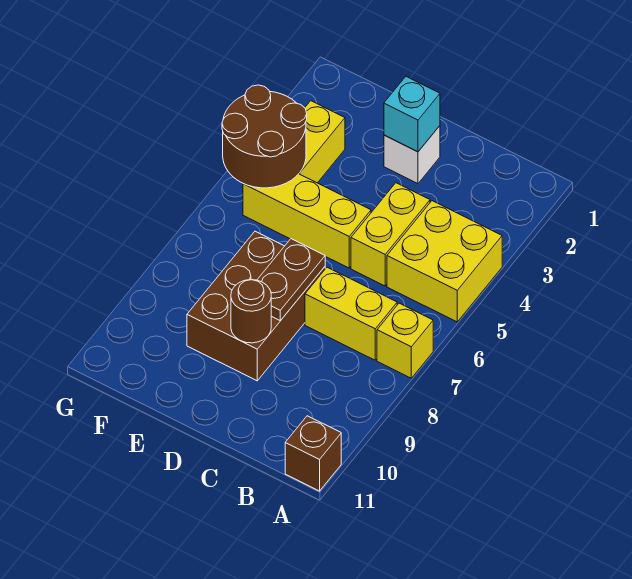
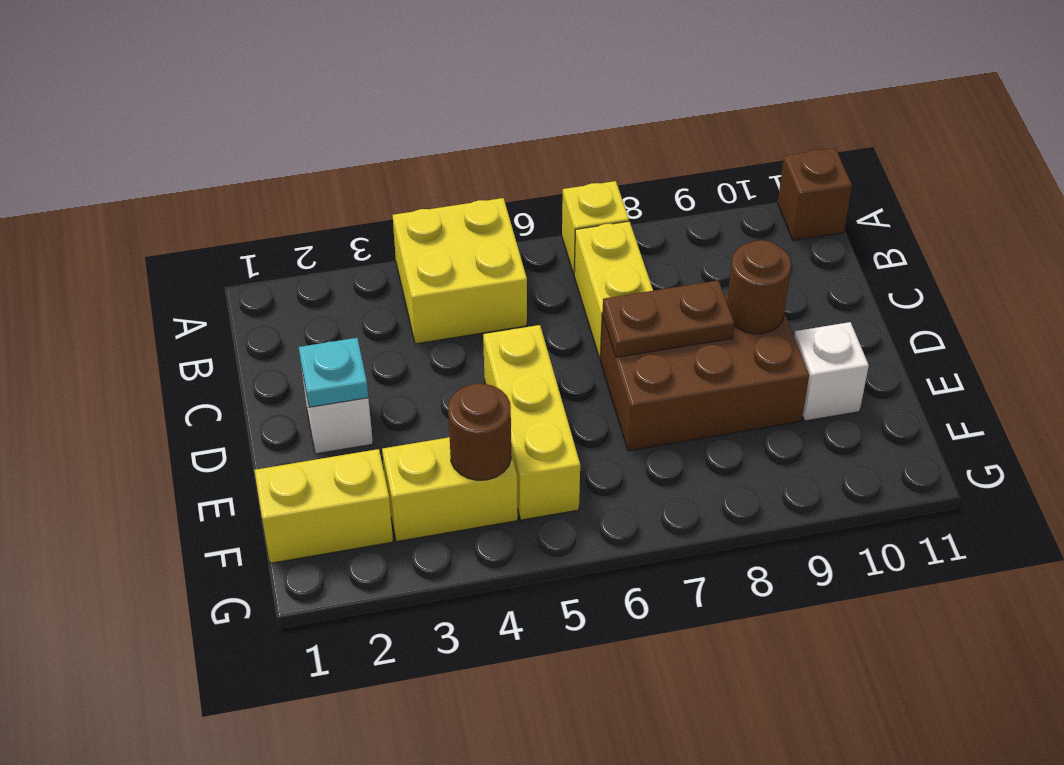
yellow 1x2 brick [351,183,430,286] -> yellow 1x2 brick moved to [254,449,393,563]
cyan 1x1 brick [384,77,440,152] -> cyan 1x1 plate [299,338,368,407]
none -> white 1x1 brick [794,322,869,421]
brown 2x2 round brick [222,85,307,188] -> brown 1x1 round brick [448,384,511,480]

